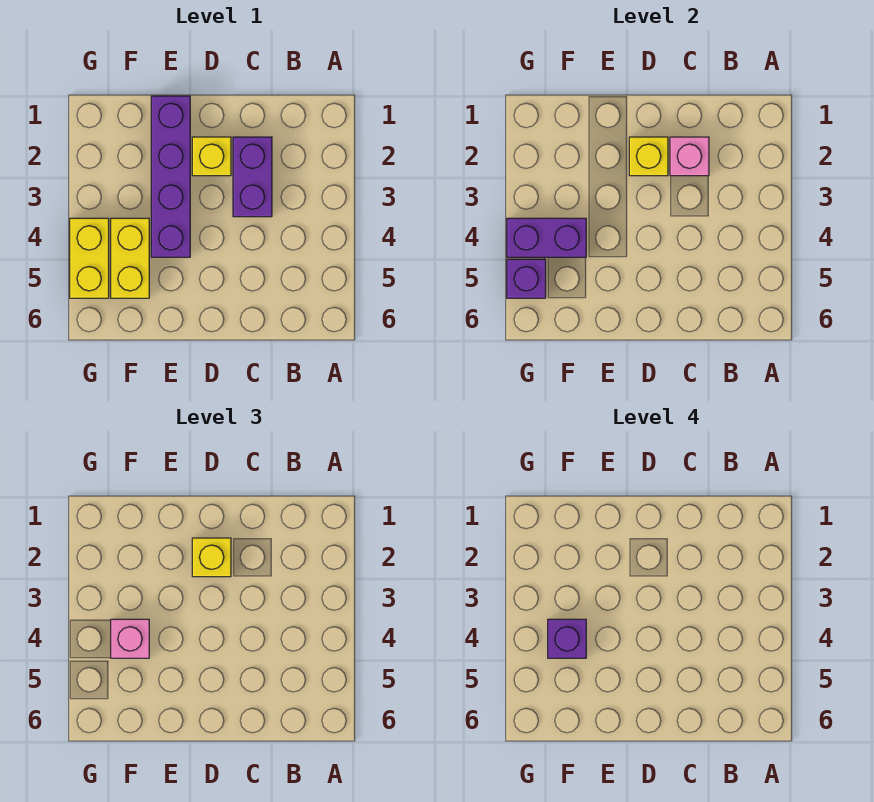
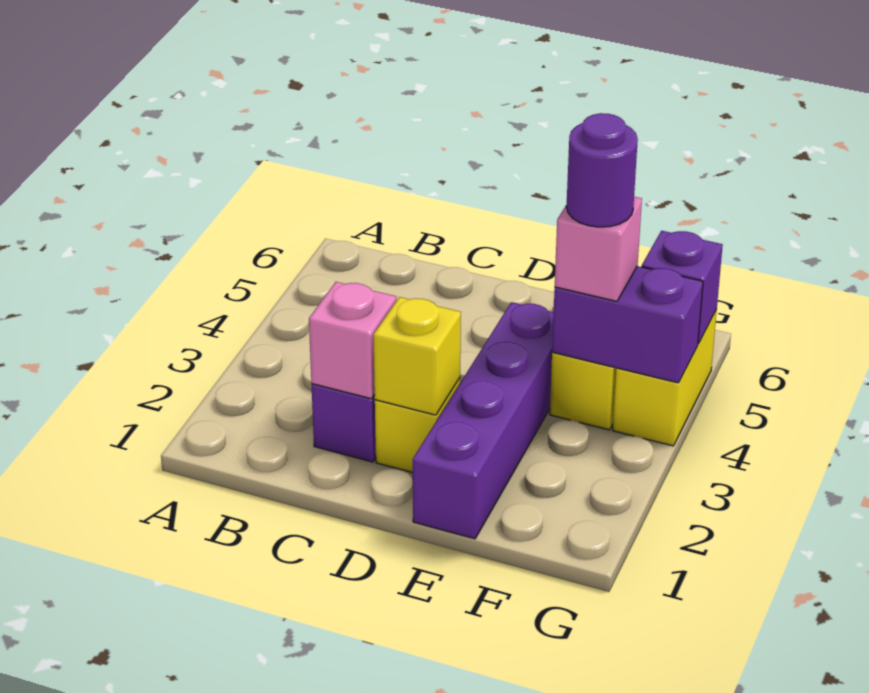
yellow 1x1 brick [192,538,231,577] -> none
purple 1x1 brick [548,619,586,658] -> purple 1x1 round brick [566,113,638,227]

